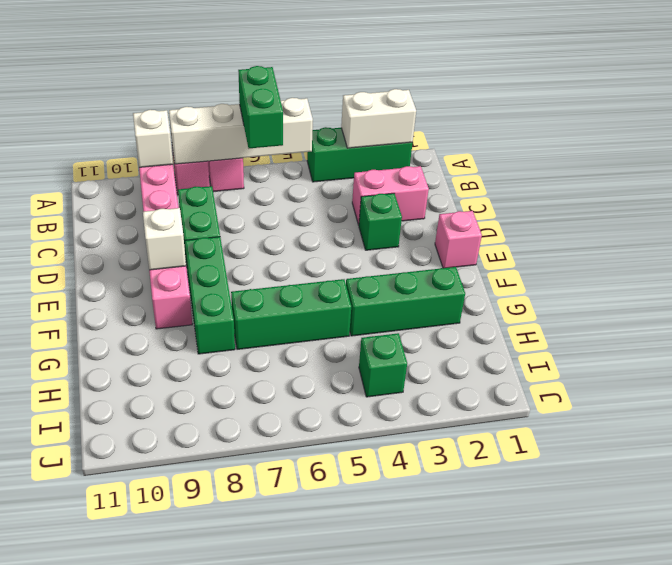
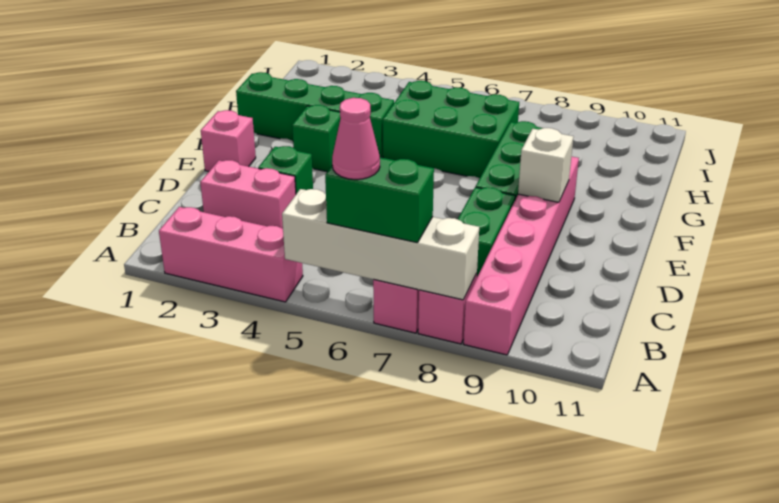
green 1x3 brick [307,127,412,182] -> pink 1x3 brick [159,207,303,302]
white 1x2 brick [341,89,416,148] -> none
green 1x2 brick [238,66,283,148] -> green 1x2 brick turned to [325,157,434,243]
none -> pink 1x1 cone [332,98,380,179]
white 1x1 brick [133,110,173,167] -> none
green 1x3 brick [346,267,465,336] -> green 1x4 brick [236,72,394,158]
green 1x3 brick [231,279,351,349] -> green 2x3 brick [383,81,519,178]
green 1x1 brick [359,333,407,397] -> green 1x1 brick moved to [292,105,341,172]

